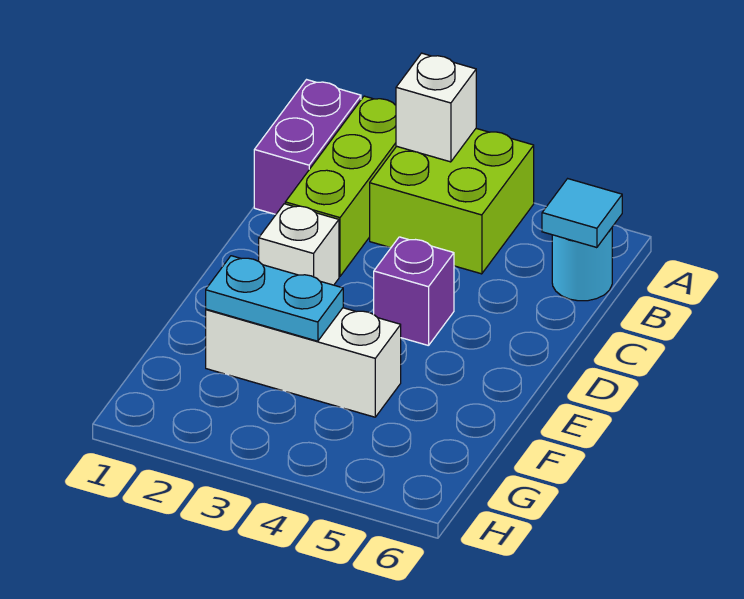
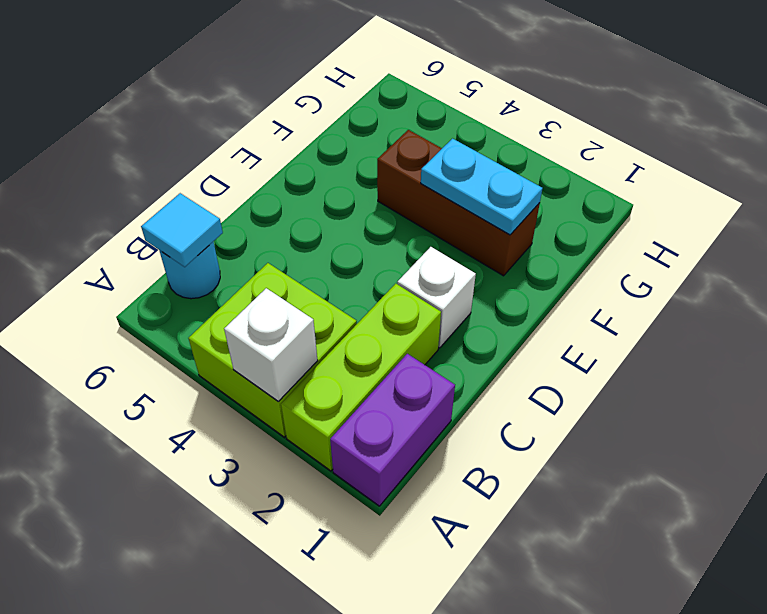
purple 1x1 brick [374,237,454,346] -> none
white 1x3 brick [206,308,401,417] -> brown 1x3 brick [377,130,540,276]

